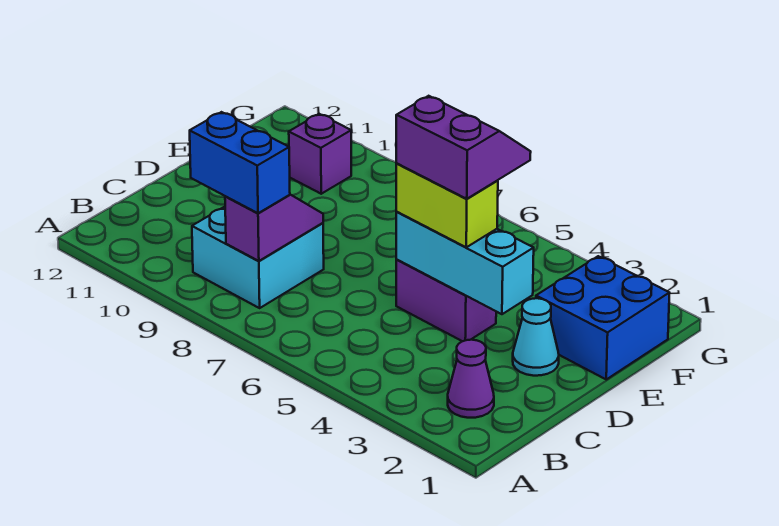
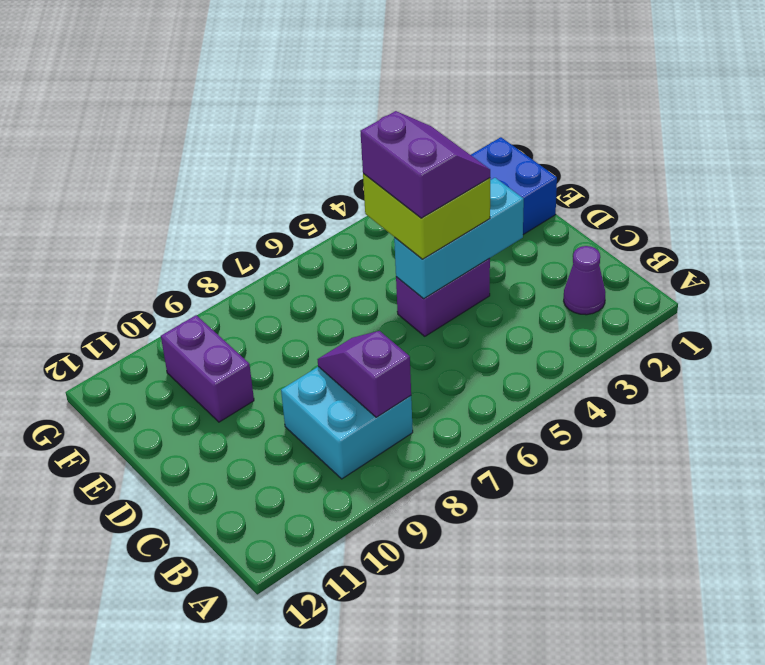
blue 1x2 brick [190,112,290,213] -> none
cyan 1x1 cone [513,298,559,376] -> none
lime 1x2 brick [396,164,498,247] -> lime 2x2 brick [363,173,490,259]
purple 2x2 slope [396,96,531,199] -> purple 2x2 slope turned to [360,111,490,218]
purple 1x1 brick [289,114,351,194] -> purple 1x2 brick [161,315,254,422]

